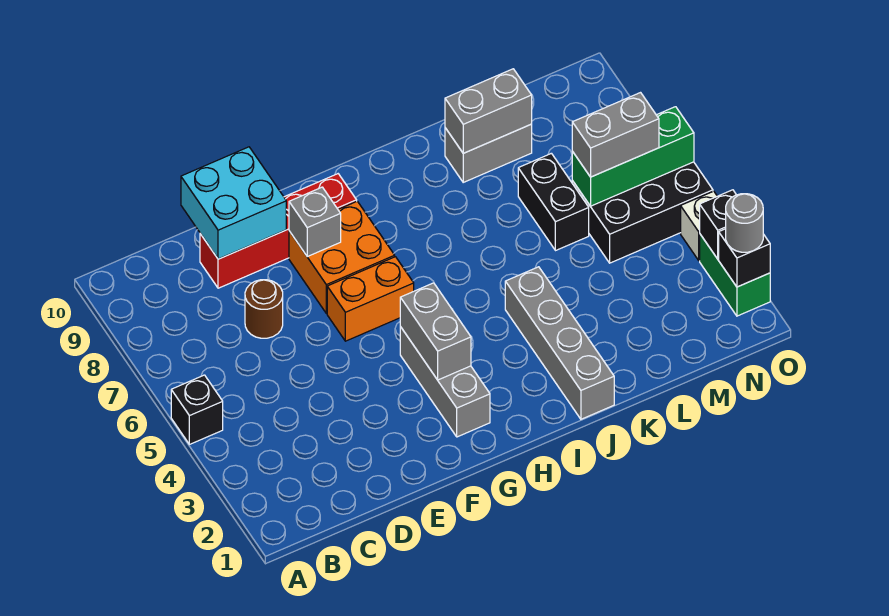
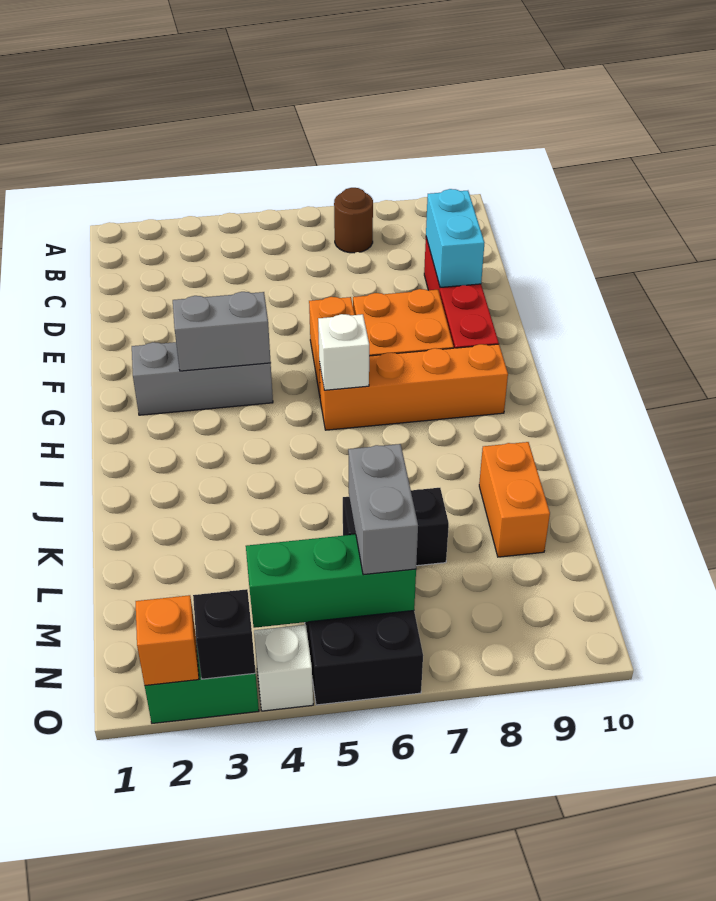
black 1x1 brick [171,375,223,444] -> none
brown 1x1 round brick [245,280,283,338] -> brown 1x1 round brick moved to [334,188,373,253]
cyan 2x2 brick [181,147,286,259] -> cyan 1x2 brick [426,189,485,288]
grey 1x1 brick [289,187,341,256] -> none
none -> orange 1x4 brick [319,344,508,430]
none -> white 1x1 brick [318,314,369,390]
grey 1x4 brick [505,267,614,419] -> none
grey 1x2 brick [445,124,532,182] -> orange 1x2 brick [479,442,550,557]
grey 1x2 brick [445,69,532,153] -> none
green 1x3 brick [572,107,694,206] -> green 1x3 brick turned to [246,534,416,628]
black 1x1 brick [719,229,770,287] -> orange 1x1 brick [136,595,199,686]
grey 1x1 round brick [726,194,763,252] -> none

